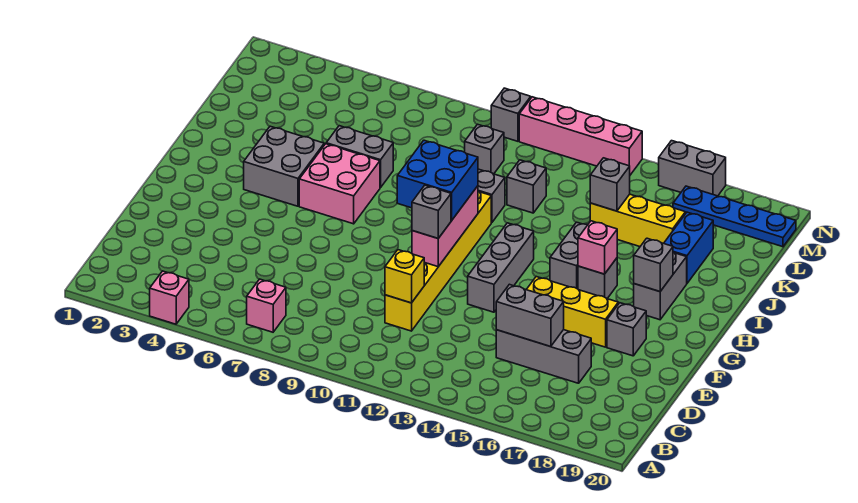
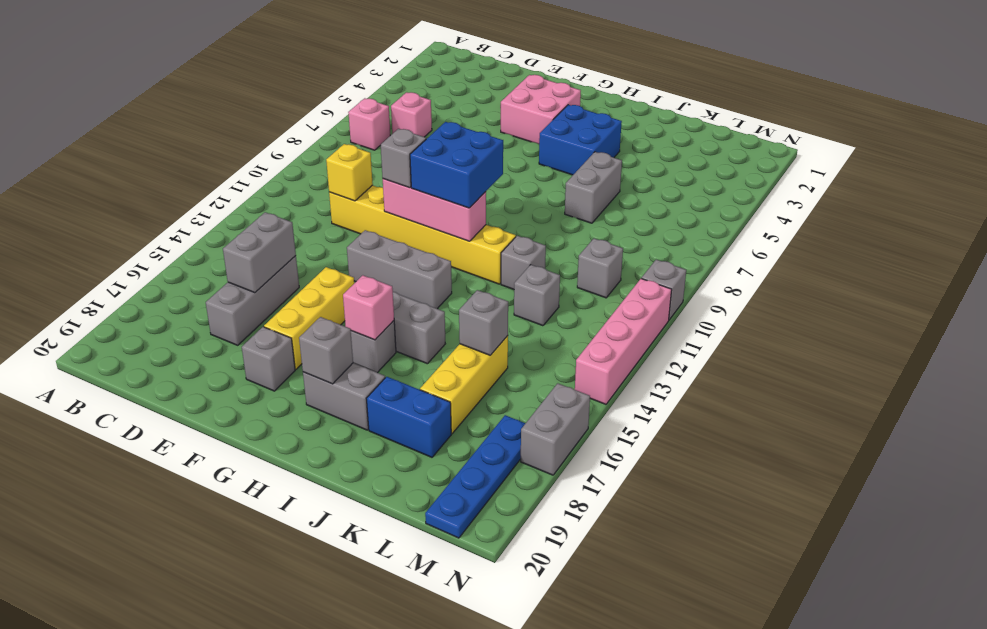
pink 1x1 brick [150,271,189,324] -> pink 1x1 brick moved to [391,92,432,137]
grey 2x2 brick [244,126,324,206] -> blue 2x2 brick [539,105,622,175]
pink 2x2 brick [299,144,380,224] -> pink 2x2 brick moved to [501,75,581,144]

